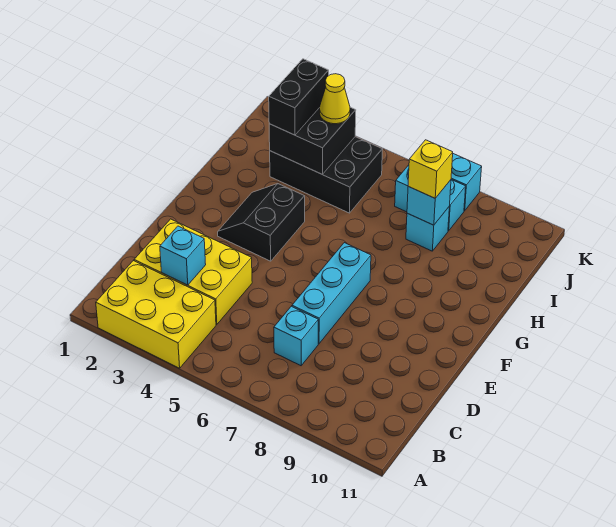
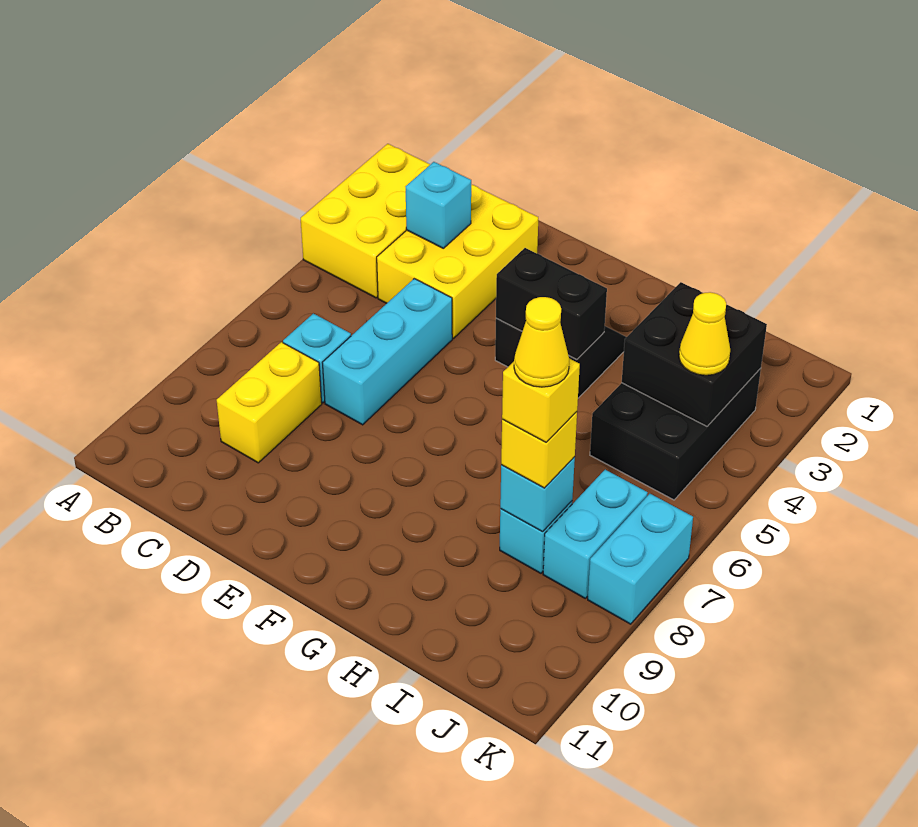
none -> yellow 1x2 brick [217,342,322,463]
cyan 1x3 brick [292,243,371,344] -> cyan 1x3 brick turned to [322,279,452,425]
black 1x2 brick [269,59,329,135] -> black 1x2 brick moved to [496,248,607,359]
none -> yellow 1x1 brick [502,359,580,442]
none -> yellow 1x1 cone [514,297,569,387]

